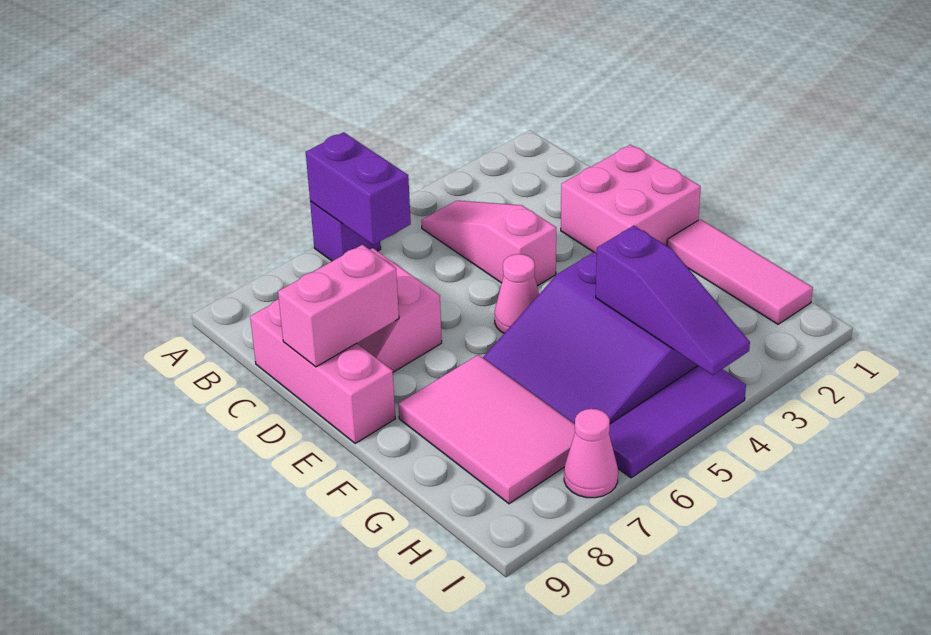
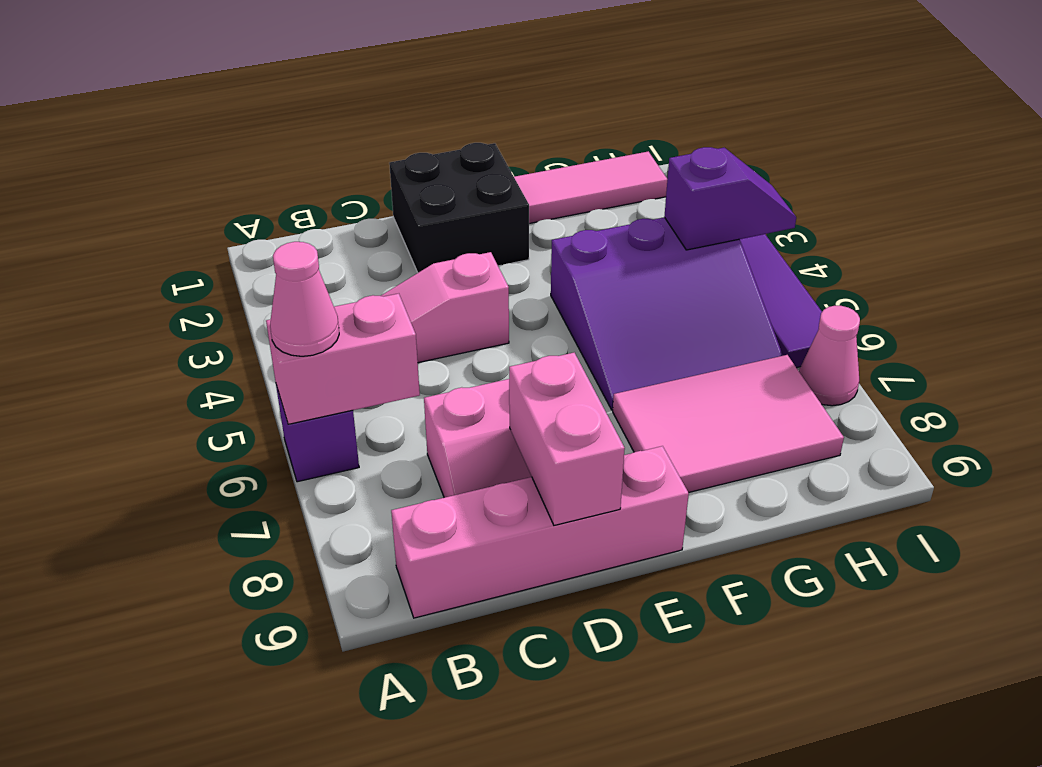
purple 1x2 brick [306,132,411,245] -> pink 1x2 brick [266,294,420,424]
pink 1x3 brick [250,299,396,444] -> pink 1x4 brick [391,446,689,618]
pink 2x2 brick [561,145,701,253] -> black 2x2 brick [389,143,529,273]
pink 1x1 cone [495,254,539,333] -> pink 1x1 cone moved to [270,242,339,356]
purple 1x3 slope [596,226,750,375] -> purple 1x2 slope [664,147,796,250]

